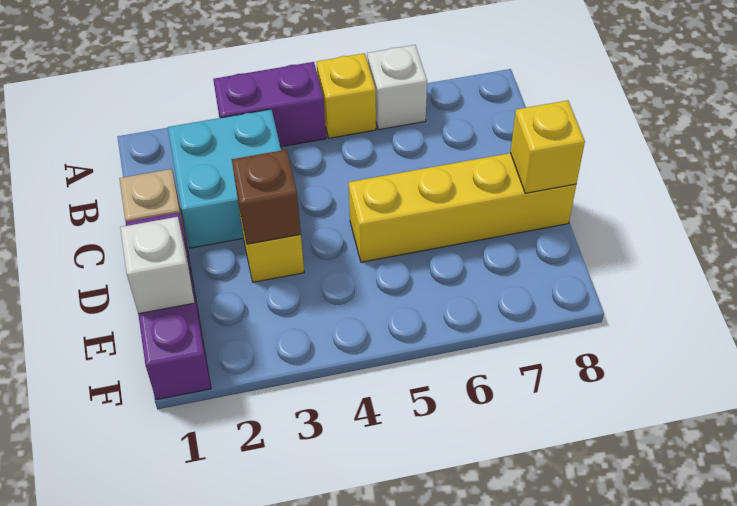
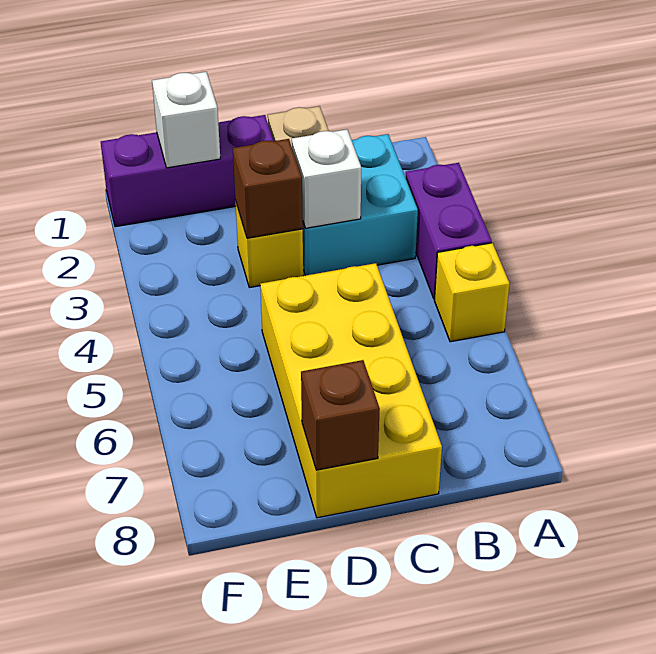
white 1x1 brick [367,45,427,130] -> white 1x1 brick moved to [292,129,361,228]
yellow 1x4 brick [349,153,576,262] -> yellow 2x4 brick [260,263,442,518]
yellow 1x1 brick [510,100,585,193] -> brown 1x1 brick [301,360,380,470]

